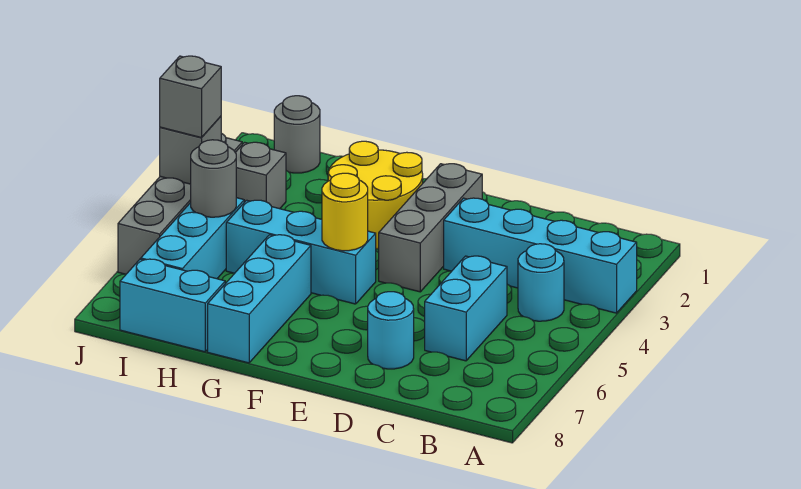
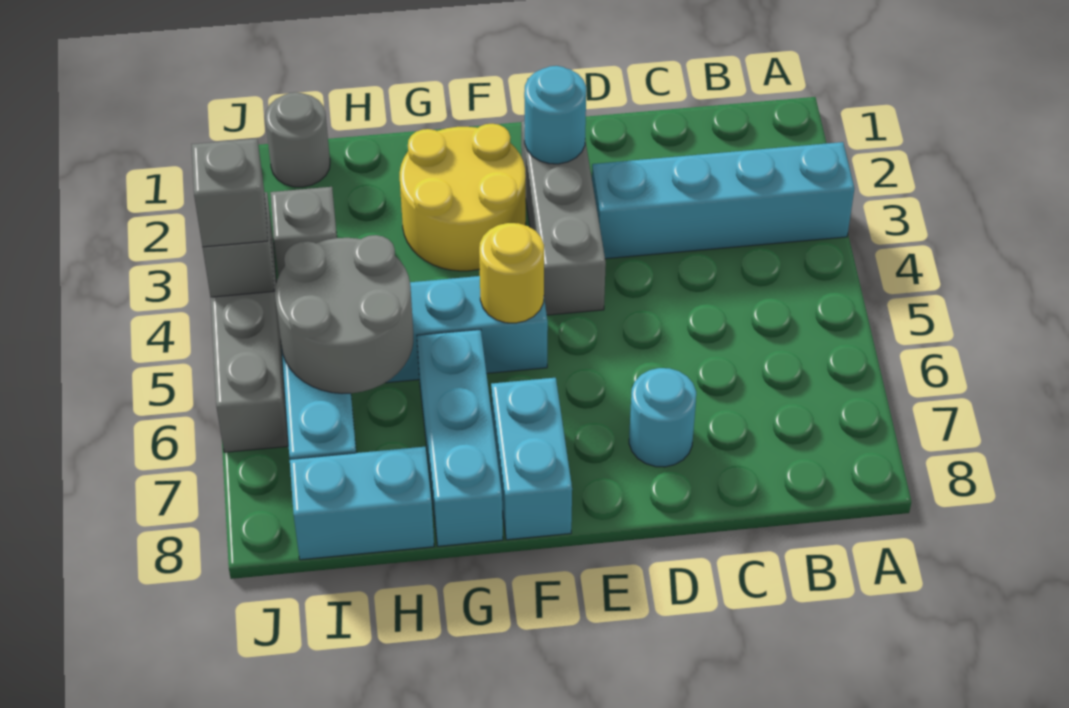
cyan 1x1 round brick [518,244,564,321] -> cyan 1x1 round brick moved to [524,66,586,164]
cyan 1x2 brick [425,256,507,361] -> cyan 1x2 brick moved to [491,378,572,540]
grey 1x1 round brick [191,140,236,217] -> grey 2x2 round brick [275,235,413,393]

